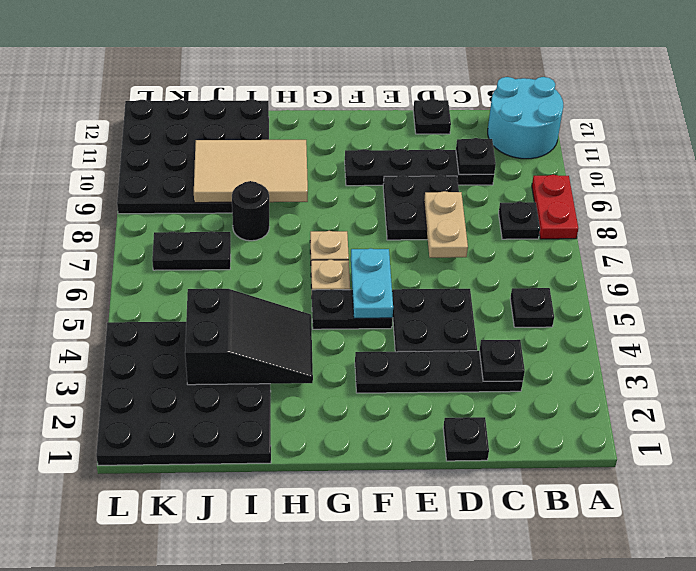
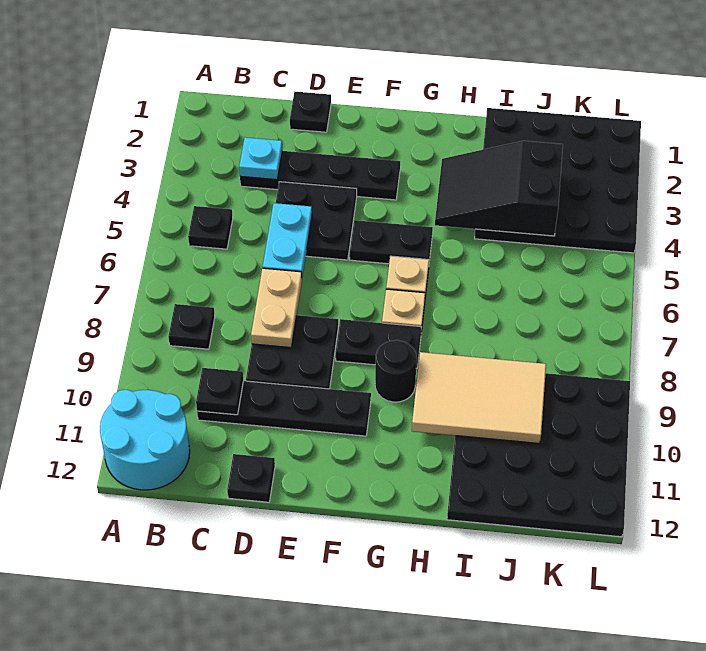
red 1x2 plate [532,175,578,239] -> none
black 1x1 plate [480,340,525,381] -> cyan 1x1 plate [239,137,282,180]
cyan 1x2 plate [351,248,393,318] -> cyan 1x2 plate moved to [263,203,312,277]
black 1x1 round brick [232,181,269,241] -> black 1x1 round brick moved to [375,340,417,402]
black 1x2 plate [152,231,231,270] -> black 1x2 plate moved to [336,319,421,369]

